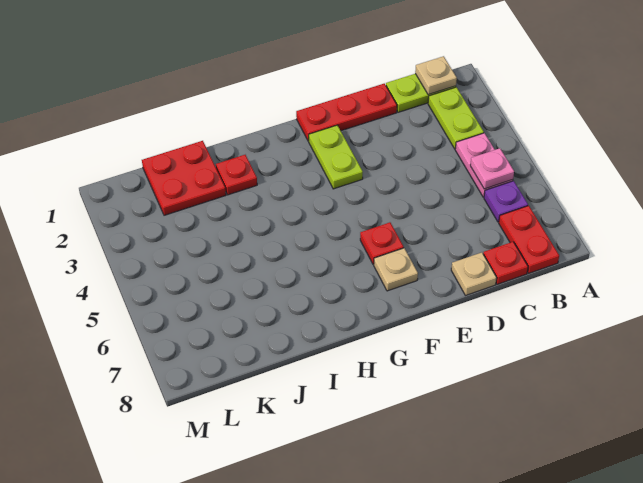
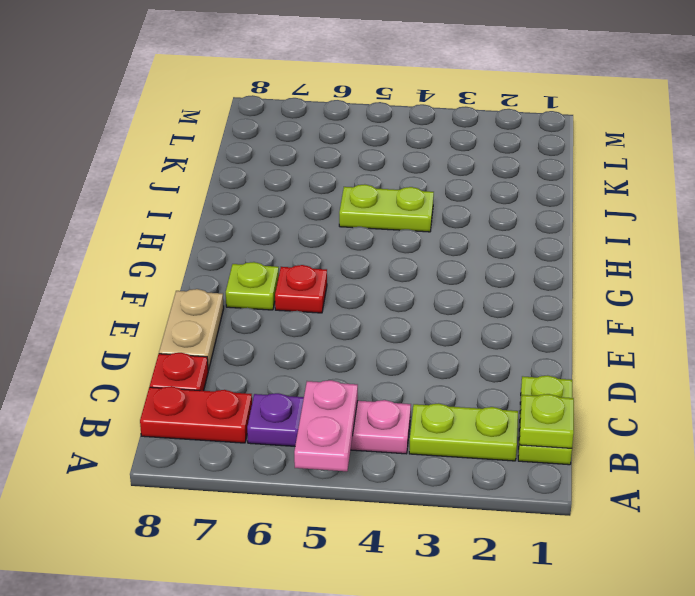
tan 1x1 plate [415,56,457,95] -> lime 1x1 plate [520,394,574,448]
pink 1x1 plate [470,148,514,189] -> pink 1x2 plate [294,380,358,471]
red 1x3 plate [296,84,397,141] -> none
tan 1x1 plate [451,252,496,296] -> tan 1x2 plate [159,289,224,370]
lime 1x2 plate [309,125,363,189] -> lime 1x2 plate moved to [339,184,434,232]
tan 1x1 plate [374,248,418,291] -> lime 1x1 plate [226,262,279,310]
red 1x1 plate [216,155,257,195] -> none
red 2x2 plate [142,141,226,215] -> none

